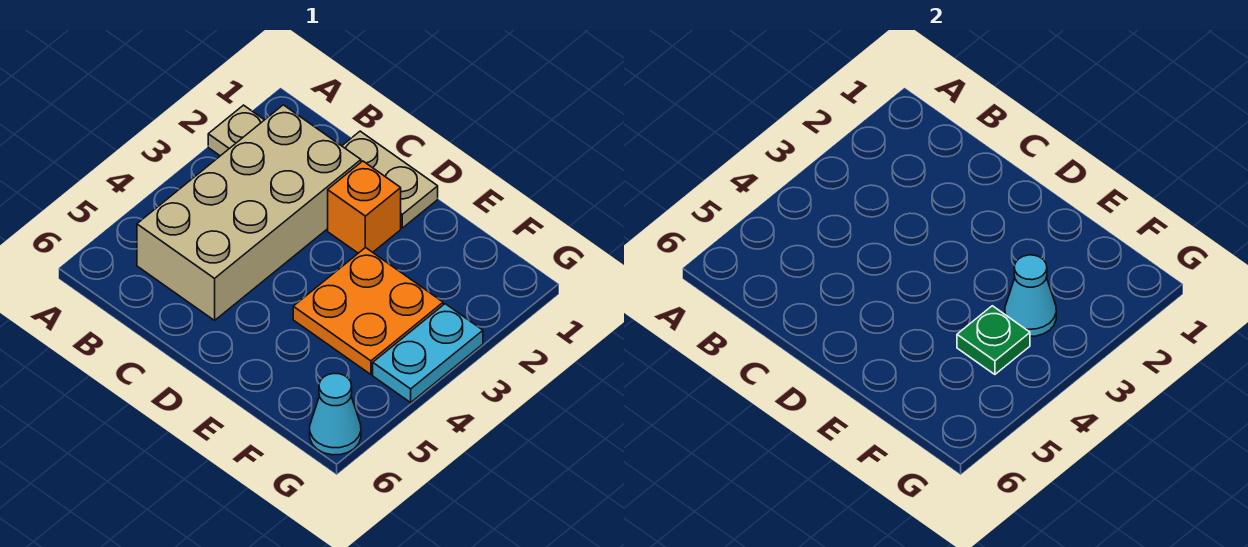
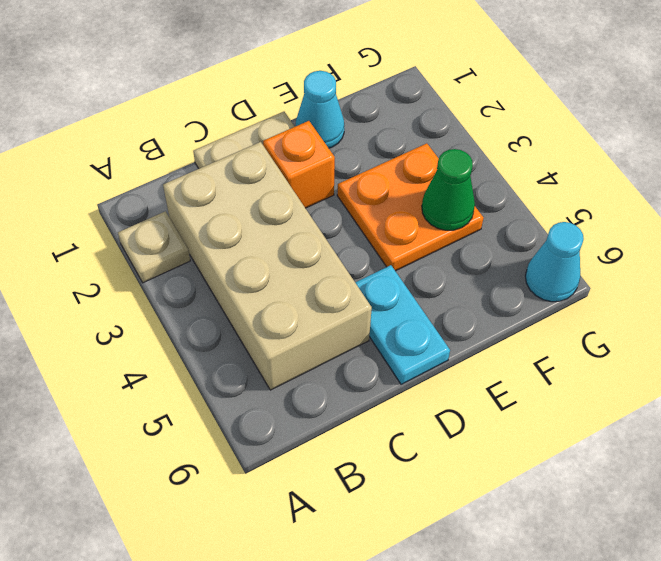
cyan 1x1 cone [1005,255,1056,336] -> cyan 1x1 cone moved to [296,71,344,148]
green 1x1 plate [957,306,1030,374] -> green 1x1 cone [422,149,475,230]
cyan 1x2 plate [373,304,483,402] -> cyan 1x2 plate moved to [355,265,450,385]

